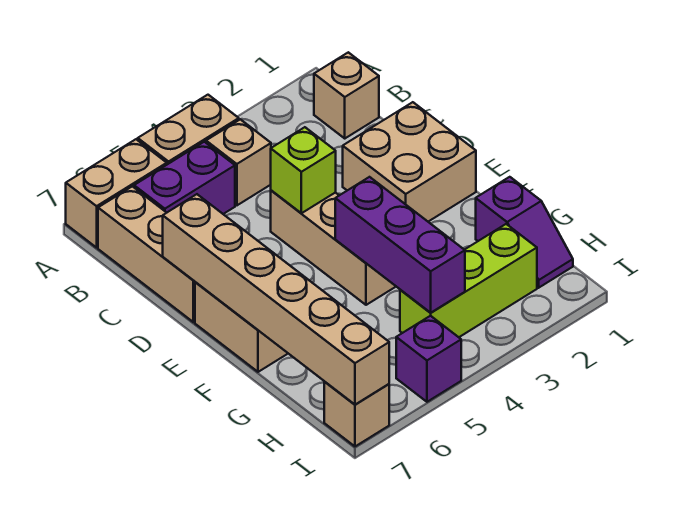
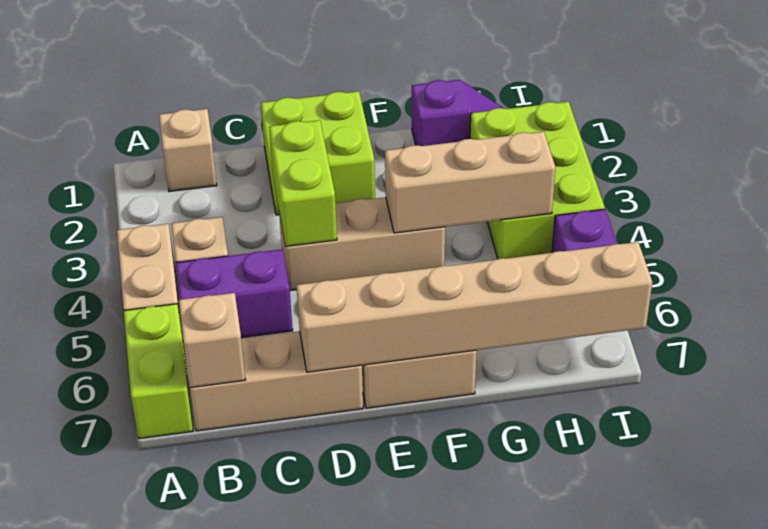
tan 1x2 brick [66,139,167,248] -> lime 1x2 brick [124,304,193,439]
purple 1x2 brick [134,142,235,214] -> purple 1x2 brick turned to [176,249,293,338]
tan 2x2 brick [343,102,476,222] -> lime 2x2 brick [261,91,375,215]
lime 1x1 brick [271,127,336,213] -> lime 1x2 brick [269,120,337,246]
purple 1x3 brick [335,177,465,313] -> tan 1x3 brick [385,132,555,233]
lime 1x3 brick [400,224,537,337] -> lime 2x3 brick [470,102,605,259]
tan 1x1 brick [324,382,389,446] -> tan 1x1 brick moved to [179,293,246,388]

